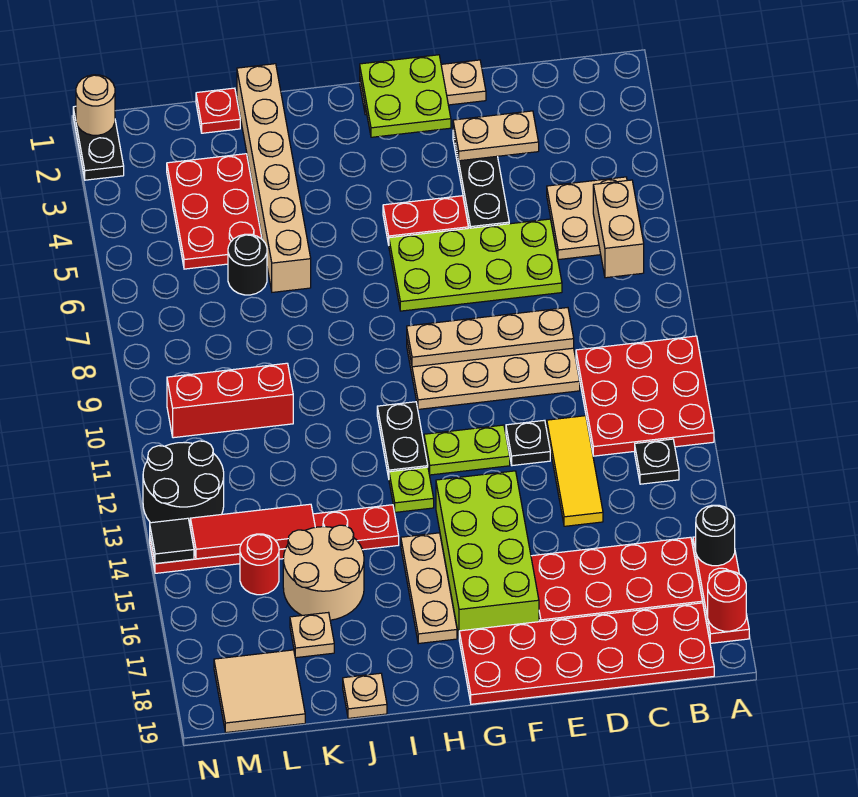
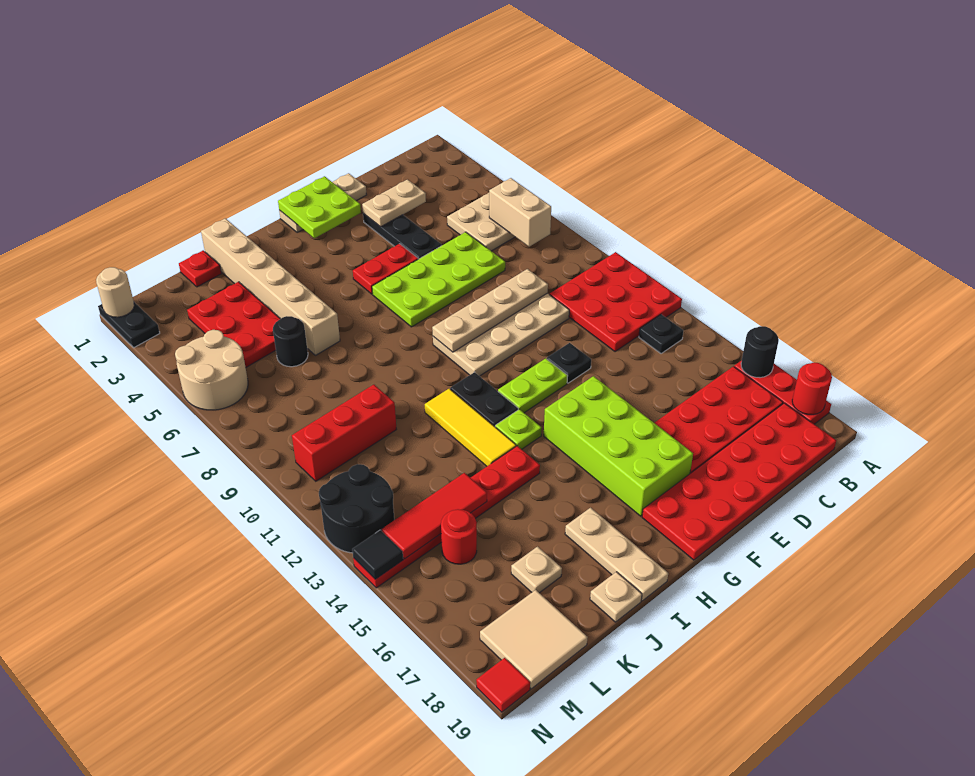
yellow 1x3 tile [547,416,603,526] -> yellow 1x3 tile moved to [425,389,516,466]
tan 1x3 plate [401,533,457,644] -> tan 1x3 plate moved to [565,508,668,601]
tan 2x2 round brick [283,525,364,620] -> tan 2x2 round brick moved to [175,330,248,410]
none -> red 1x1 tile [476,658,530,712]

